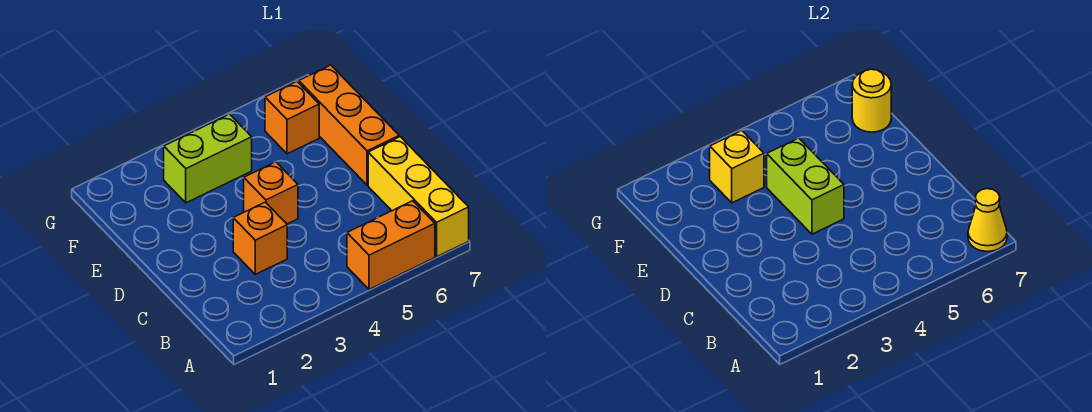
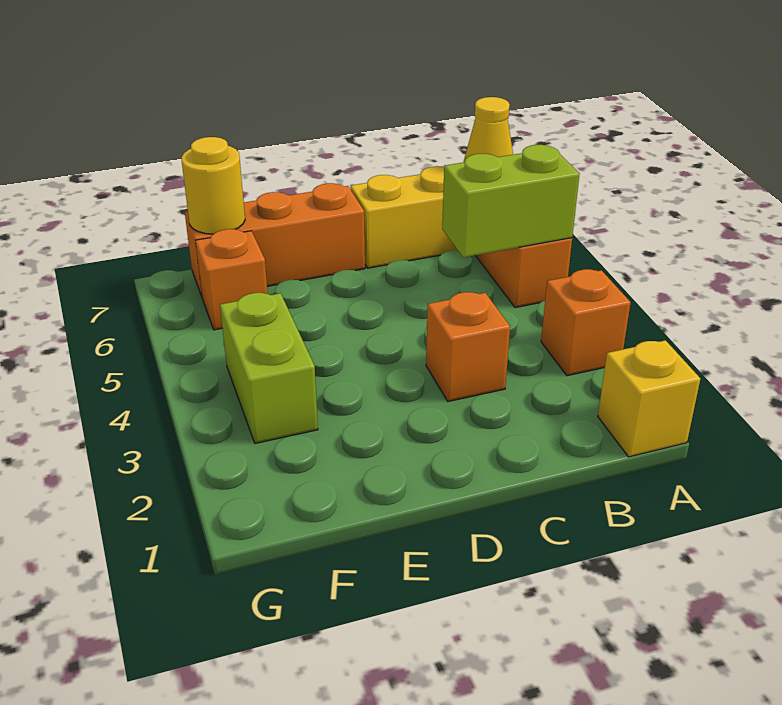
orange 1x1 brick [244,162,298,224] -> orange 1x1 brick moved to [541,269,631,376]
lime 1x2 brick [767,138,844,234] -> lime 1x2 brick moved to [442,145,580,257]
yellow 1x1 brick [710,131,764,203] -> yellow 1x1 brick moved to [598,340,700,457]

